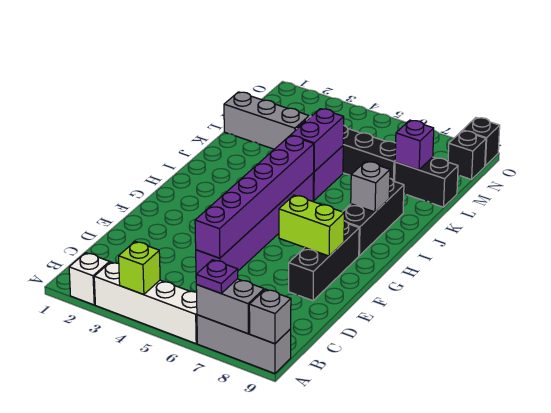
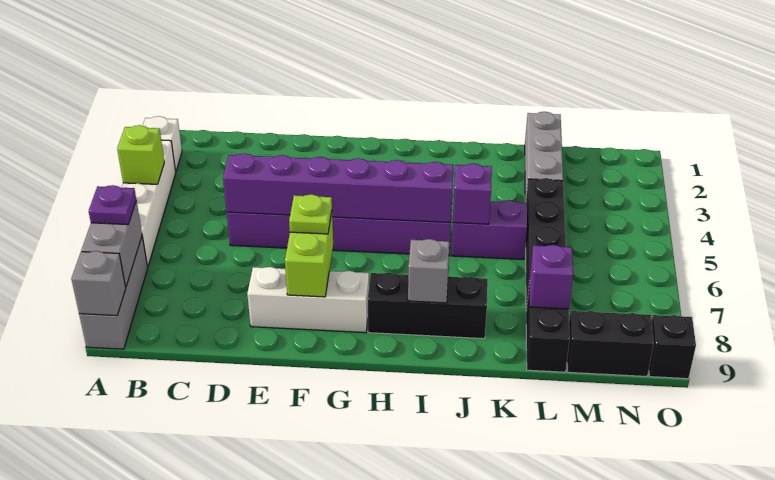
black 1x3 brick [289,221,359,301] -> white 1x3 brick [247,267,369,333]
none -> lime 1x1 plate [289,194,332,234]
purple 1x2 brick [291,109,344,172] -> purple 1x1 brick [453,163,492,224]
black 1x1 brick [448,131,486,180] -> black 1x2 brick [567,311,654,377]

